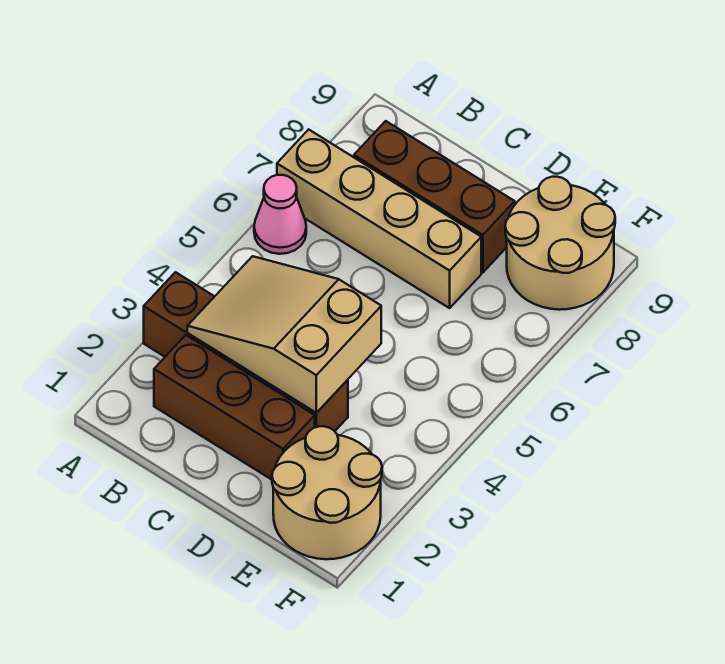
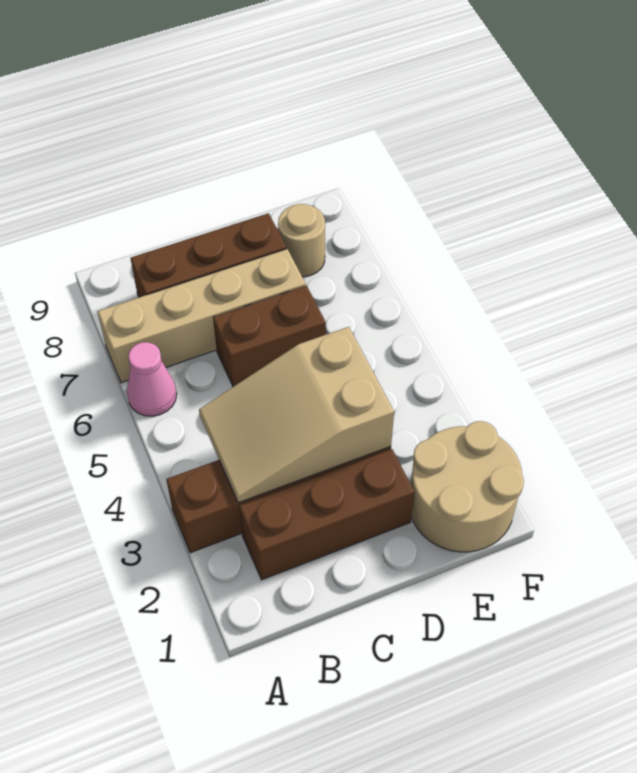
none -> brown 1x2 brick [213,286,326,387]
tan 2x2 round brick [505,177,615,310] -> tan 1x1 round brick [278,204,325,277]

